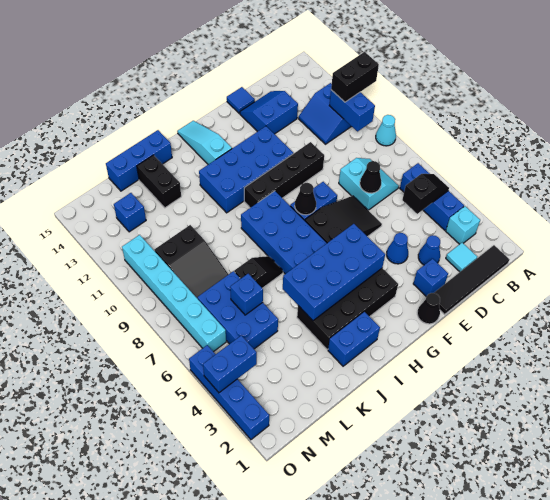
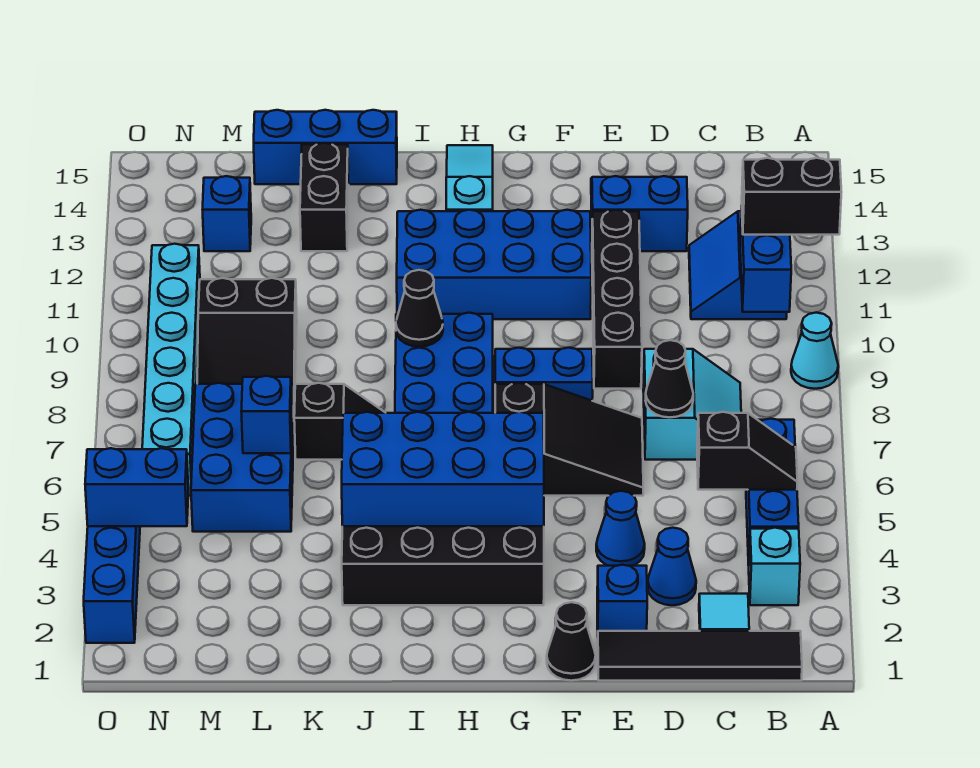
black 1x4 brick [244,142,324,208] -> black 1x4 brick turned to [592,210,642,389]
blue 1x1 tile [227,87,255,113] -> none
black 1x1 cone [295,183,316,215] -> black 1x1 cone moved to [396,270,443,347]
blue 1x2 brick [328,312,380,366] -> none

